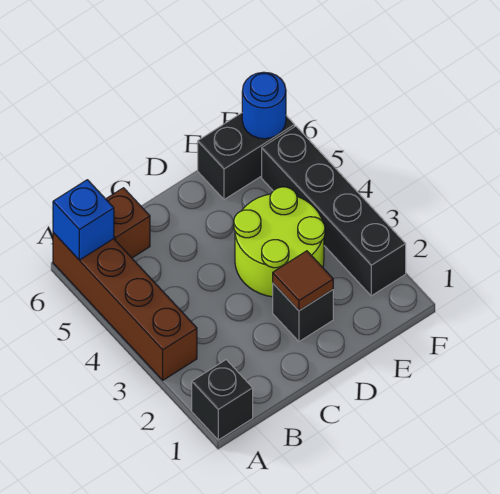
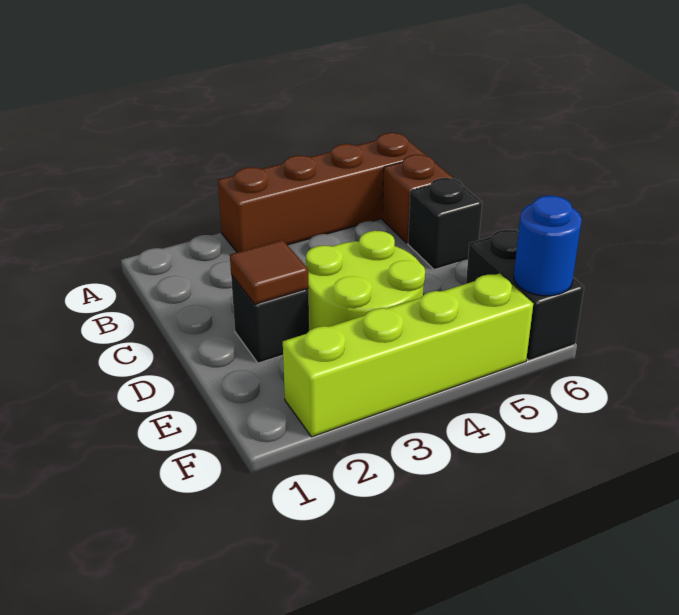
black 1x1 brick [192,360,253,440] -> black 1x1 brick moved to [408,178,482,270]
blue 1x1 brick [53,180,114,260] -> none
black 1x4 brick [262,126,406,296] -> lime 1x4 brick [283,273,533,437]

